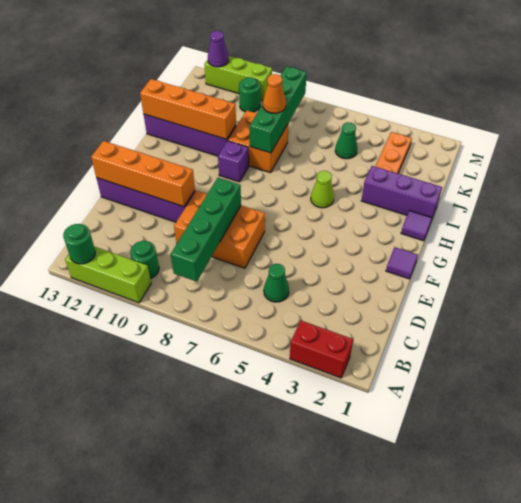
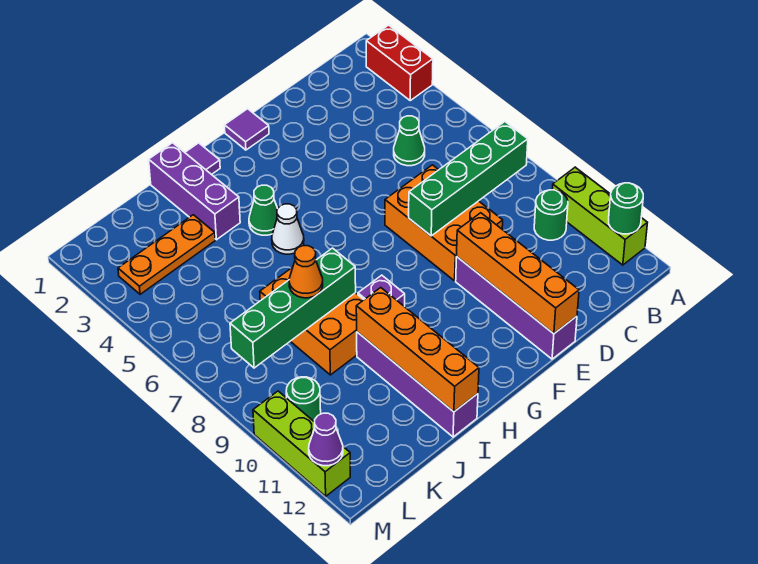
lime 1x1 cone [311,171,334,208] -> white 1x1 cone [272,204,304,254]
orange 2x2 brick [228,111,289,173] -> orange 2x3 brick [260,267,364,375]
green 1x1 cone [335,122,357,159] -> green 1x1 cone moved to [249,185,278,235]

